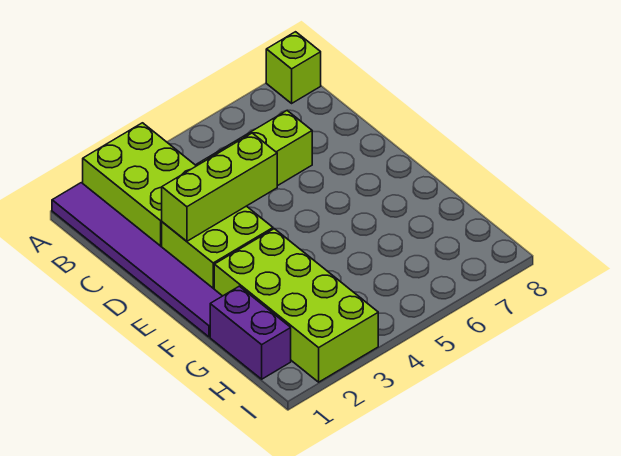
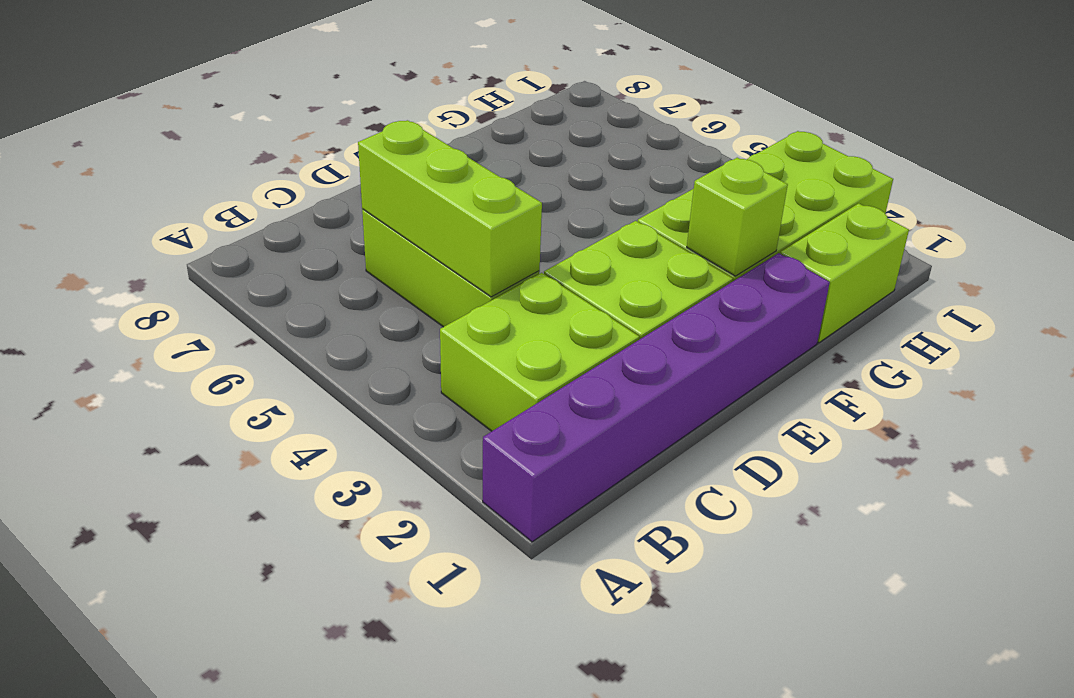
purple 1x6 tile [52,183,222,337] -> purple 1x6 brick [483,253,830,542]
lime 2x3 brick [83,123,196,247] -> lime 2x2 brick [440,273,639,431]
lime 1x1 brick [266,32,321,103] -> lime 1x1 brick moved to [687,158,788,276]
lime 1x3 brick [162,133,277,241] -> lime 1x3 brick moved to [358,120,542,297]
purple 1x2 brick [210,286,291,379] -> lime 1x2 brick [780,203,909,343]

